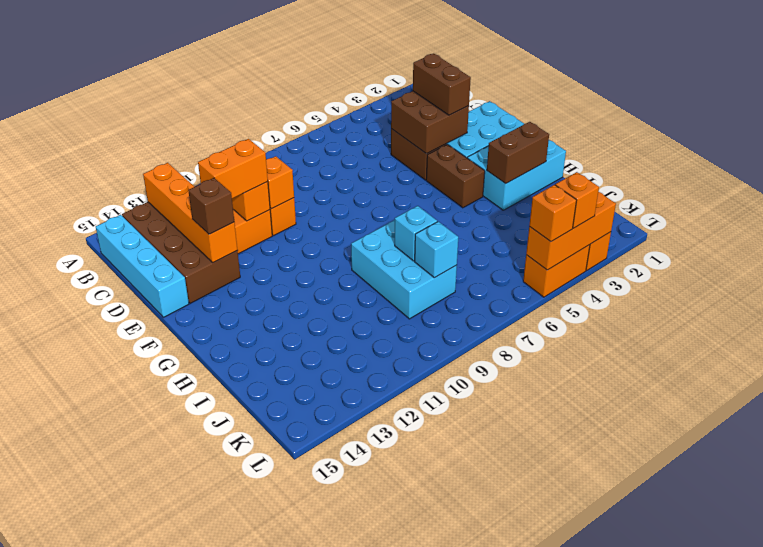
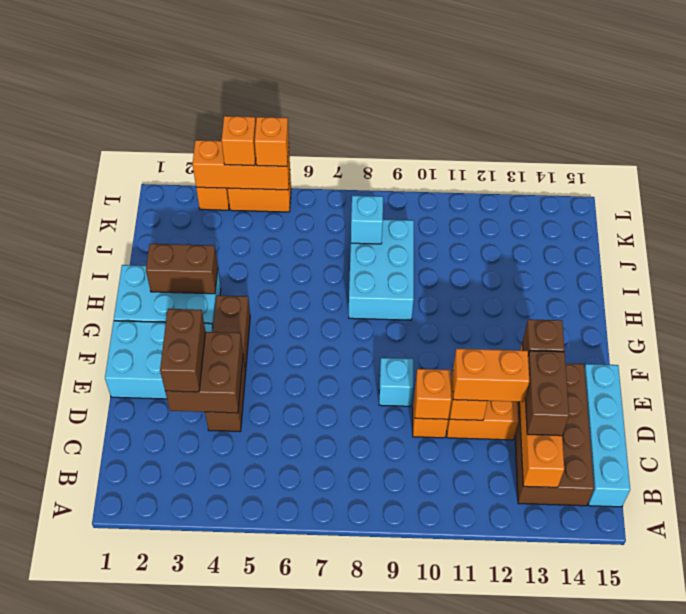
none -> brown 1x2 brick [525,351,569,436]
cyan 1x1 brick [395,206,437,261] -> cyan 1x1 brick moved to [379,358,413,406]

